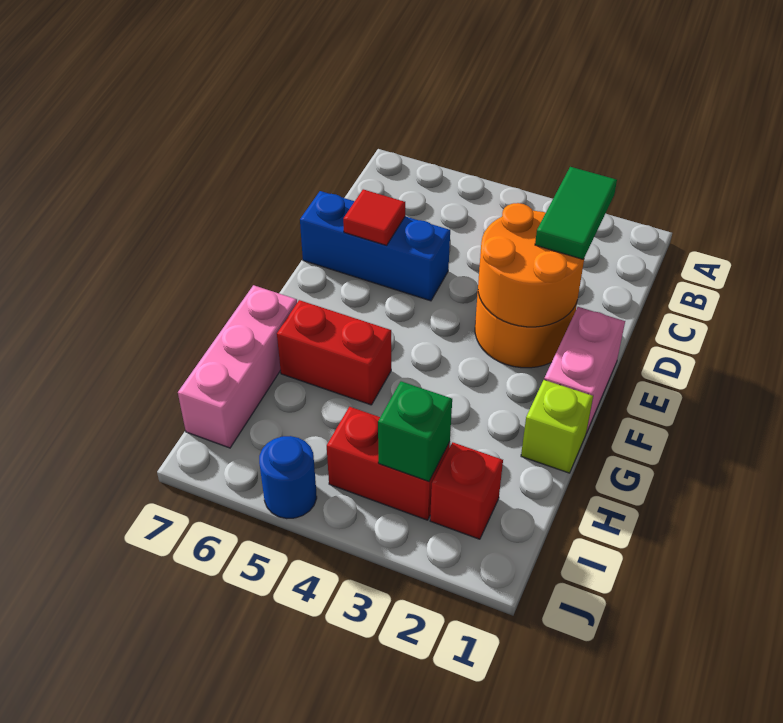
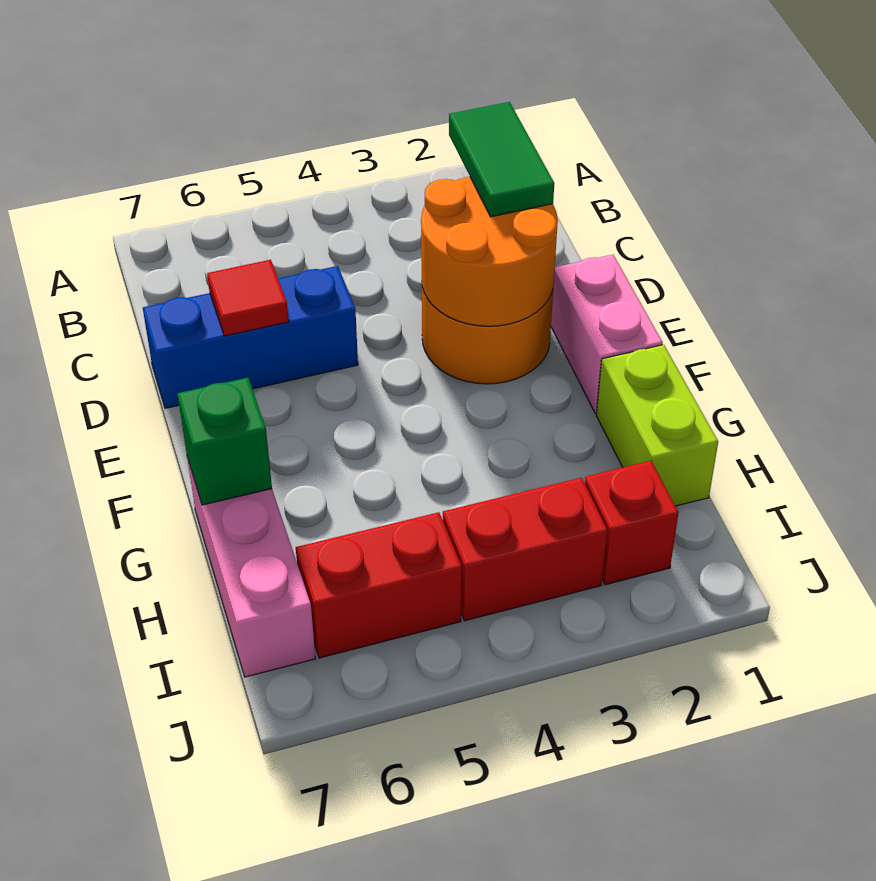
lime 1x1 brick [521,380,593,473] -> lime 1x2 brick [596,345,718,506]
red 1x2 brick [277,300,391,405] -> red 1x2 brick moved to [296,512,462,658]
green 1x1 brick [378,381,452,482] -> green 1x1 brick moved to [177,378,272,505]
blue 1x1 round brick [259,436,317,519] -> none

